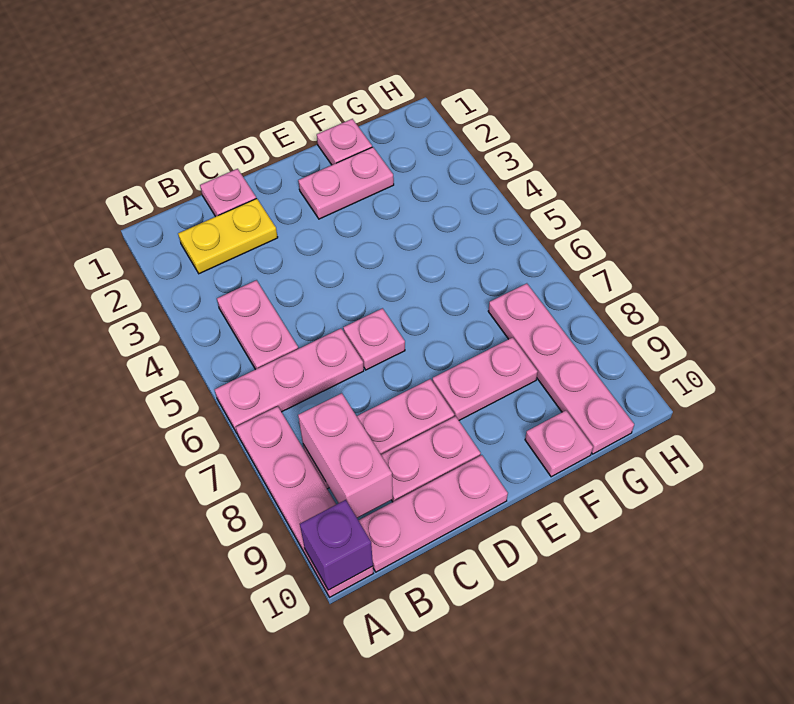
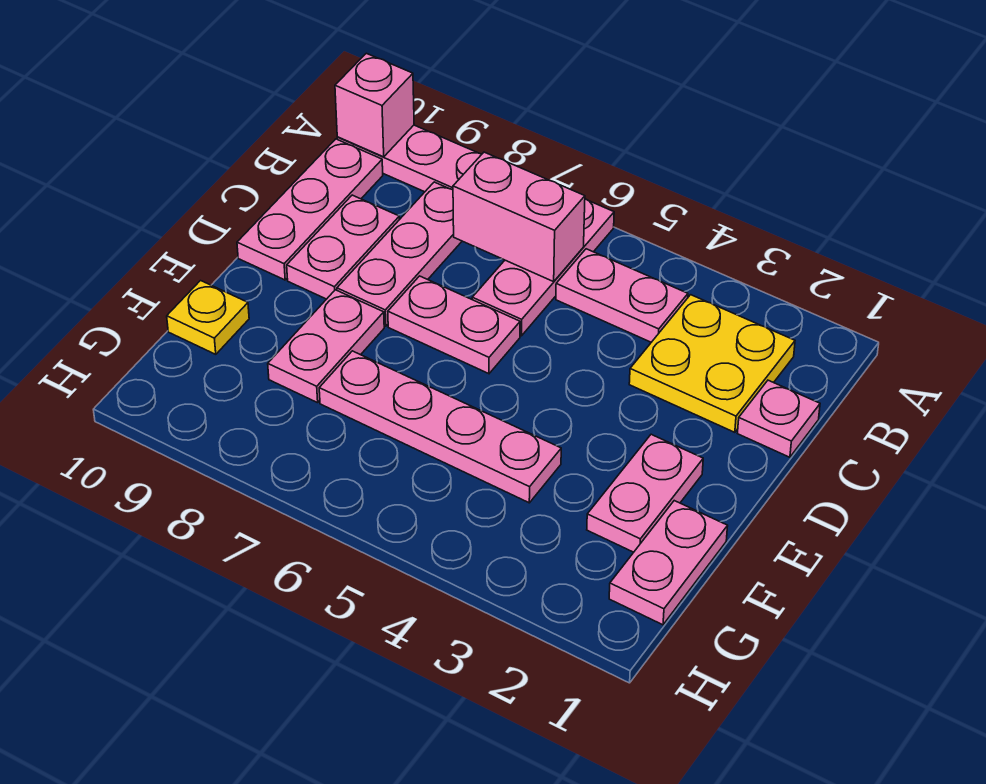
purple 1x1 brick [300,500,373,590] -> pink 1x1 brick [335,53,414,157]
yellow 1x2 plate [178,198,278,274] -> yellow 2x2 plate [629,295,795,432]
pink 1x2 brick [298,393,393,518] -> pink 1x2 brick moved to [453,152,585,282]
pink 1x1 plate [343,308,405,370] -> pink 1x2 plate [388,276,520,374]
pink 1x1 plate [317,119,372,165] -> pink 1x2 plate [609,501,728,625]
pink 1x1 plate [525,411,593,477] -> yellow 1x1 plate [167,281,249,354]
pink 1x4 plate [488,283,634,454] -> pink 1x4 plate moved to [319,351,561,503]

